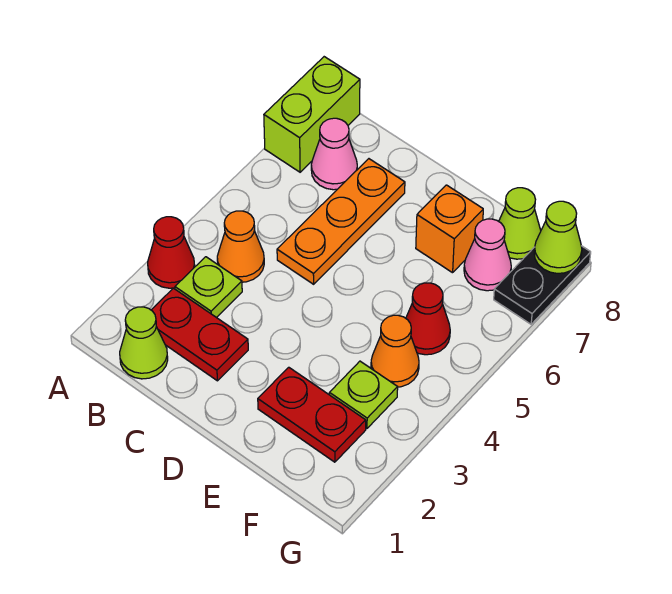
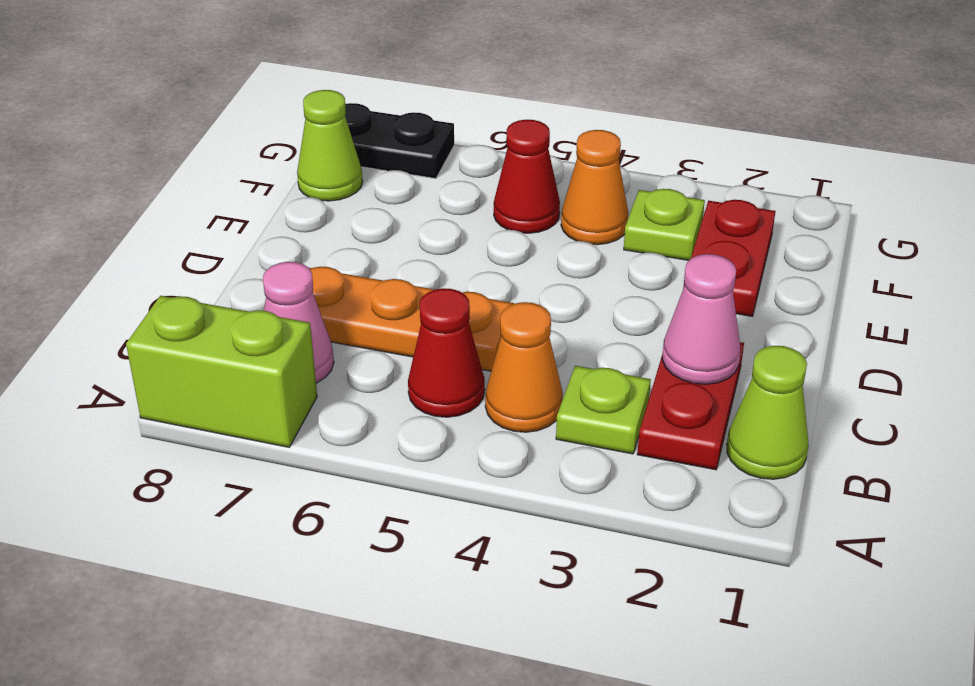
red 1x1 cone [148,217,195,288] -> red 1x1 cone moved to [408,288,485,417]
orange 1x1 brick [416,185,483,273] -> none
pink 1x1 cone [464,219,511,291] -> pink 1x1 cone moved to [662,254,740,384]
lime 1x1 cone [534,201,582,273] -> none

